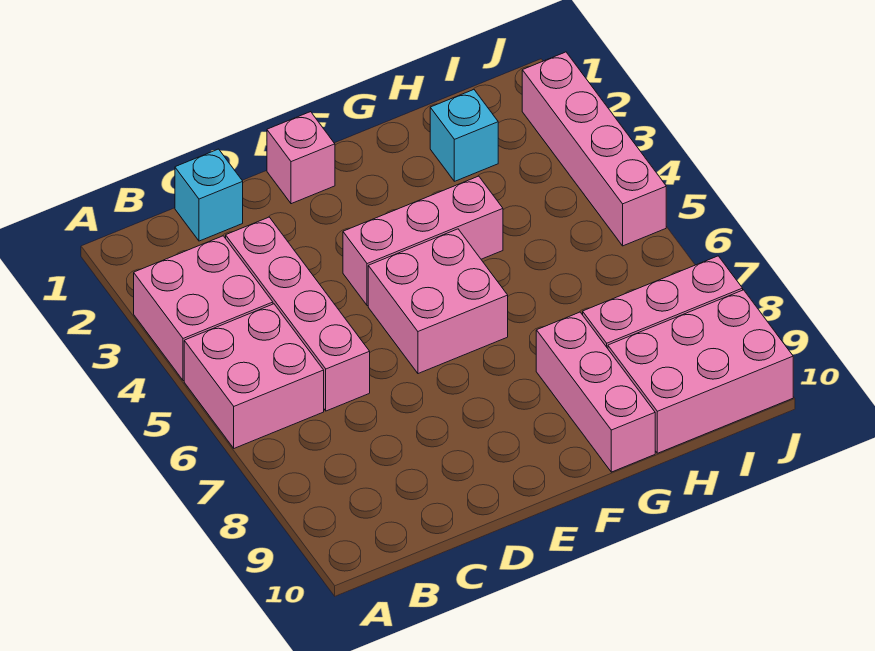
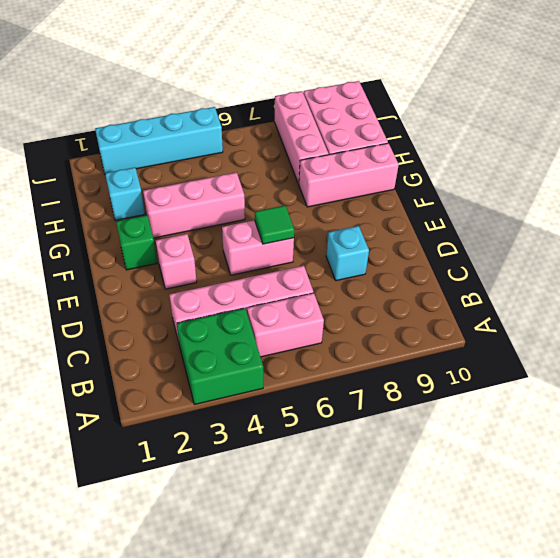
pink 2x2 brick [134,236,273,381] -> green 2x2 brick [177,308,263,404]
pink 2x2 brick [184,304,324,448] -> pink 1x2 brick [247,293,324,357]
cyan 1x1 brick [175,149,243,241] -> cyan 1x1 brick moved to [326,226,369,281]
pink 1x1 brick [267,112,335,204] -> pink 1x1 brick moved to [156,234,197,289]
pink 1x3 brick [343,176,503,306] -> pink 1x3 brick turned to [143,172,245,238]
pink 2x2 brick [368,229,508,374] -> pink 1x2 brick [222,220,294,275]
none -> green 1x1 tile [255,205,294,244]
none -> green 1x1 brick [116,215,157,270]
pink 1x4 brick [522,52,666,246] -> cyan 1x4 brick [95,107,223,173]

